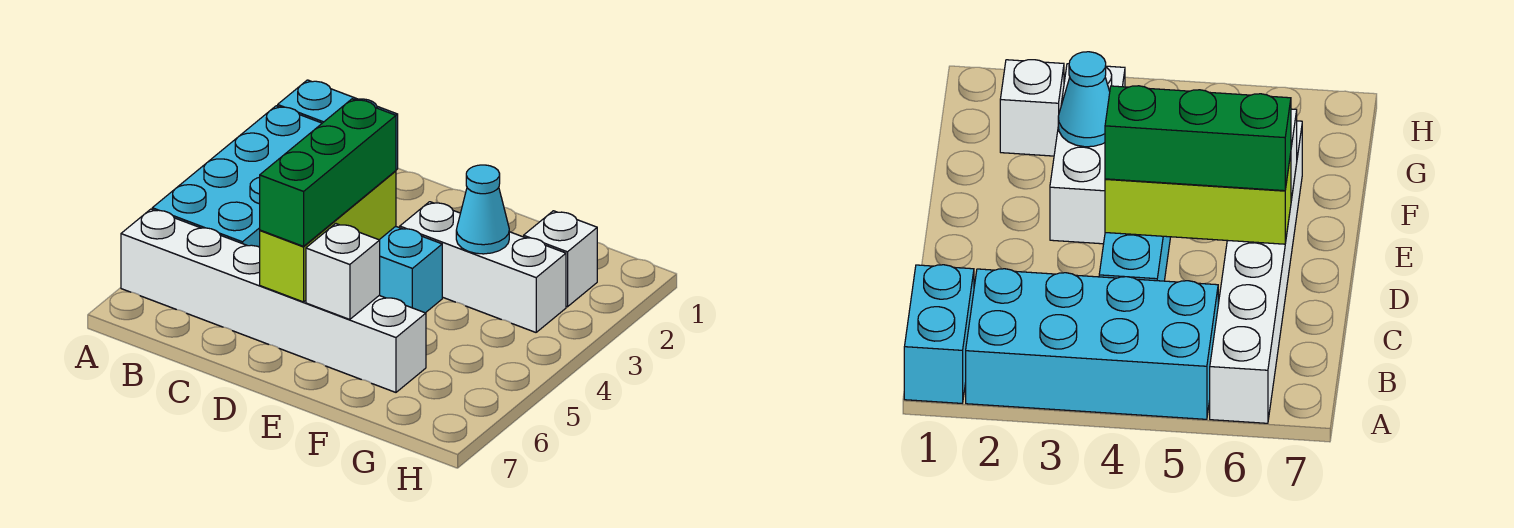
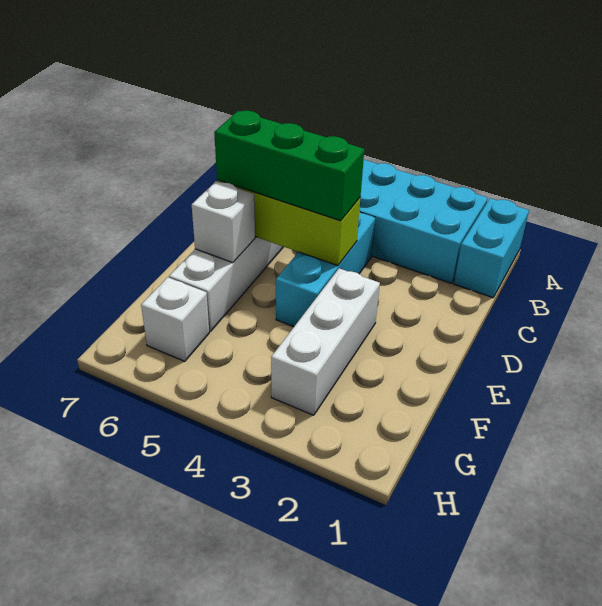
cyan 1x1 cone [456,165,509,254] -> none
white 1x1 brick [524,211,597,307] -> white 1x1 brick moved to [141,277,209,361]

